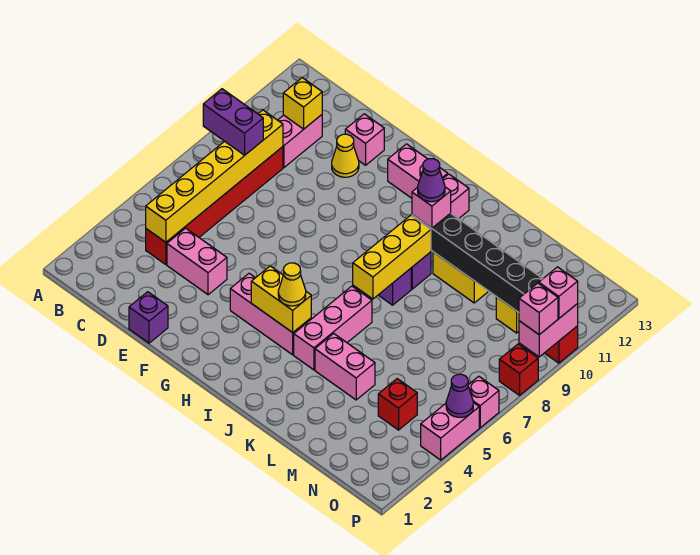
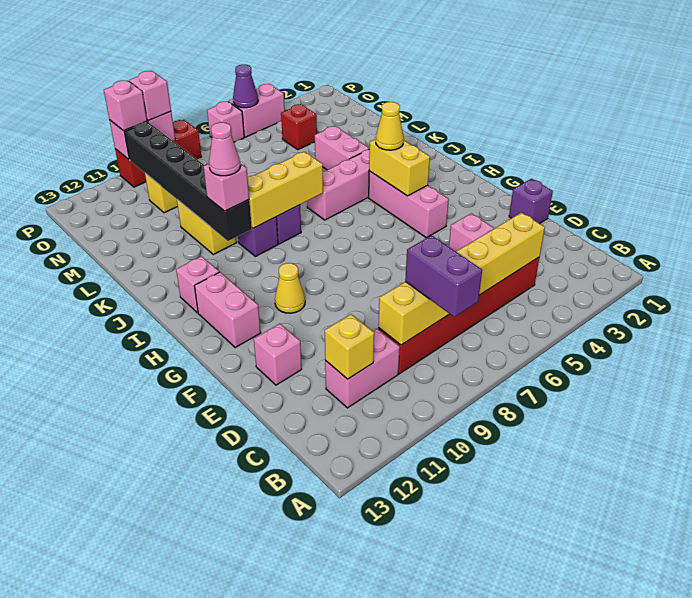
yellow 1x1 cone [332,134,359,177] -> yellow 1x1 cone moved to [275,263,305,313]
purple 1x1 cone [418,159,445,202] -> pink 1x1 cone [209,122,240,176]

